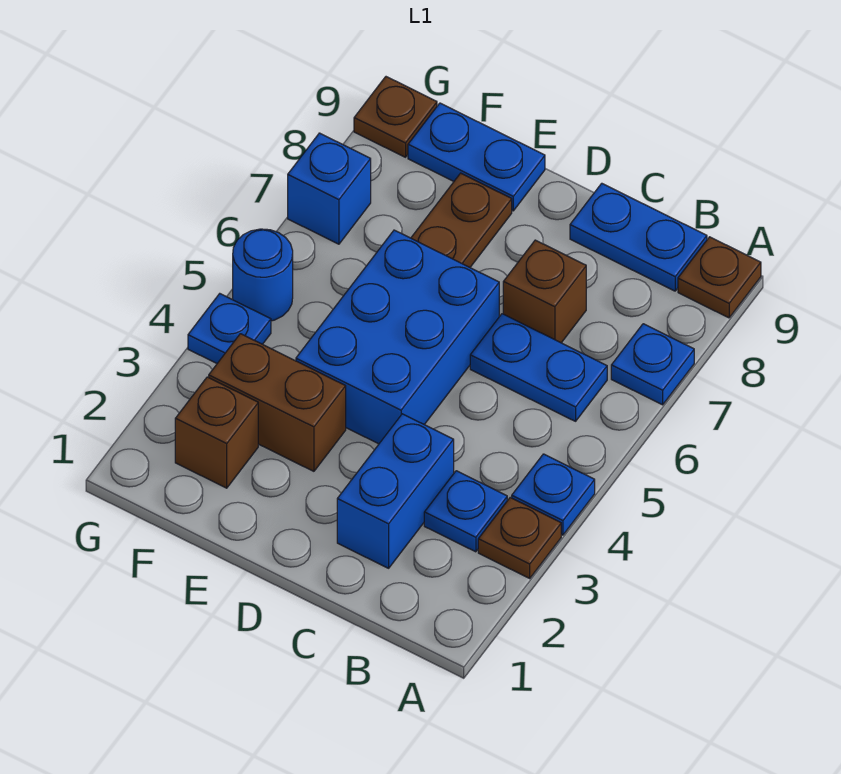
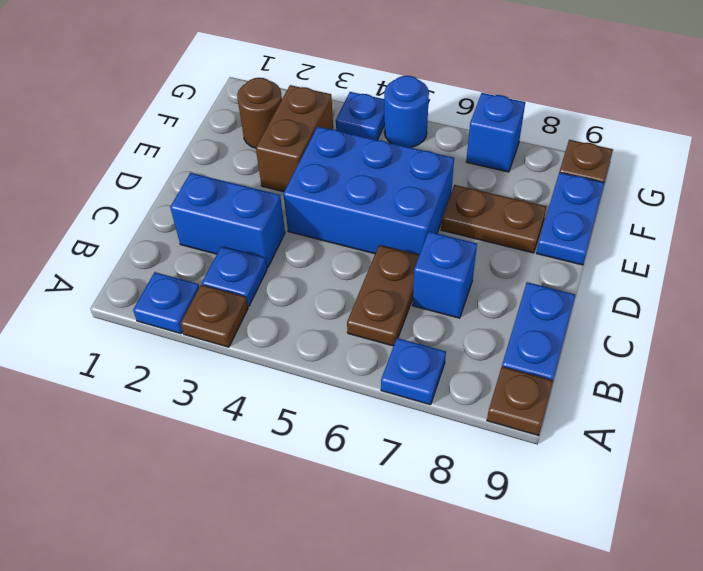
blue 1x1 plate [512,454,595,535] -> blue 1x1 plate moved to [133,272,199,334]
blue 1x2 plate [470,314,607,421] -> brown 1x2 plate [347,245,419,346]
brown 1x1 brick [503,240,586,343] -> blue 1x1 brick [413,232,477,318]
brown 1x1 brick [175,377,258,488] -> brown 1x1 round brick [237,78,282,148]

